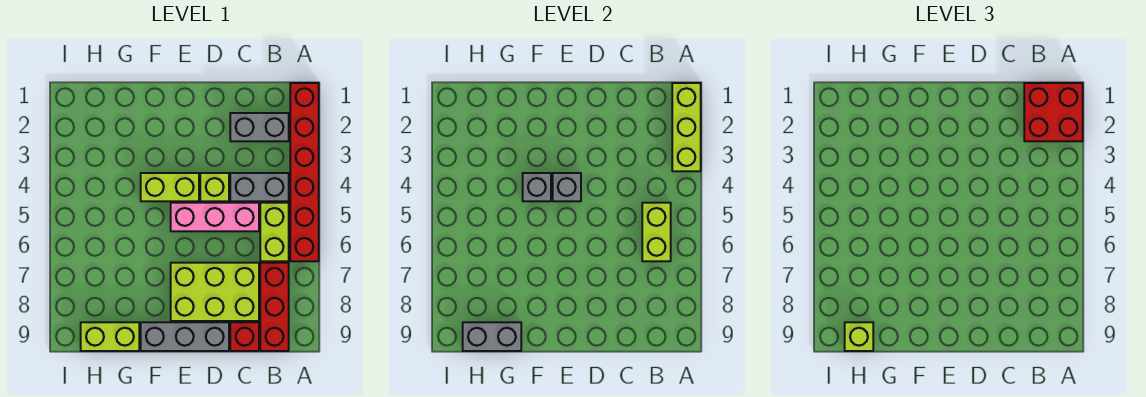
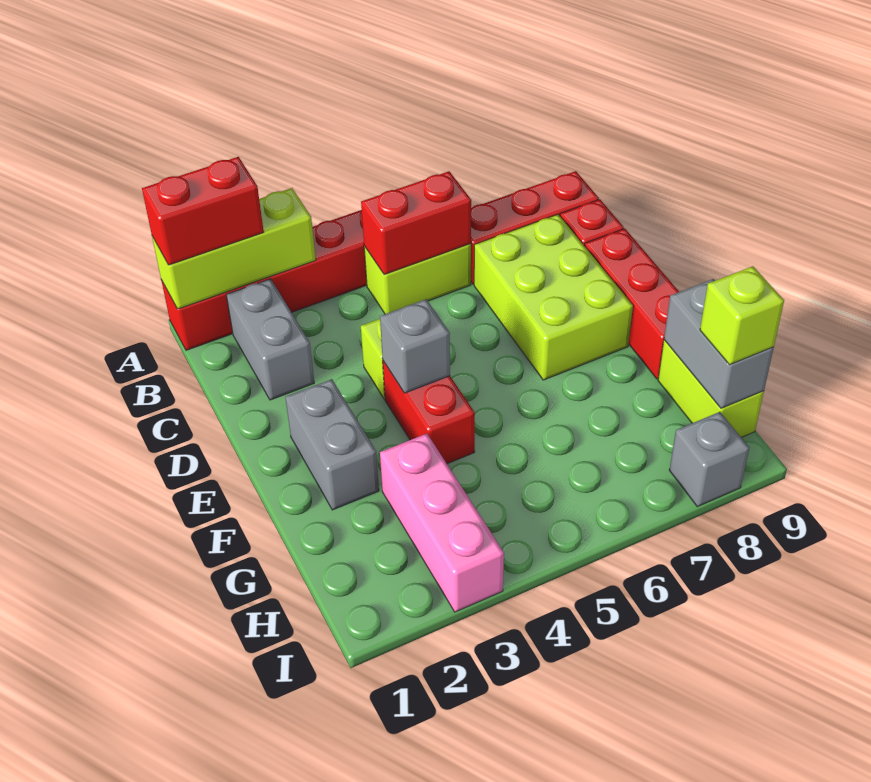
red 2x2 brick [1024,83,1083,141] -> red 1x2 brick [142,157,264,265]
grey 1x2 brick [230,173,289,201] -> grey 1x2 brick moved to [285,379,379,510]
lime 1x2 brick [642,203,671,261] -> red 1x2 brick [361,171,471,275]
pink 1x3 brick [171,203,259,231] -> pink 1x3 brick moved to [380,434,504,612]
grey 1x3 brick [141,322,229,351] -> red 1x3 brick [584,229,679,379]
lime 1x2 brick [141,173,199,201] -> red 1x2 brick [383,361,475,464]
grey 1x1 brick [523,173,551,201] -> grey 1x1 brick moved to [669,412,749,507]

